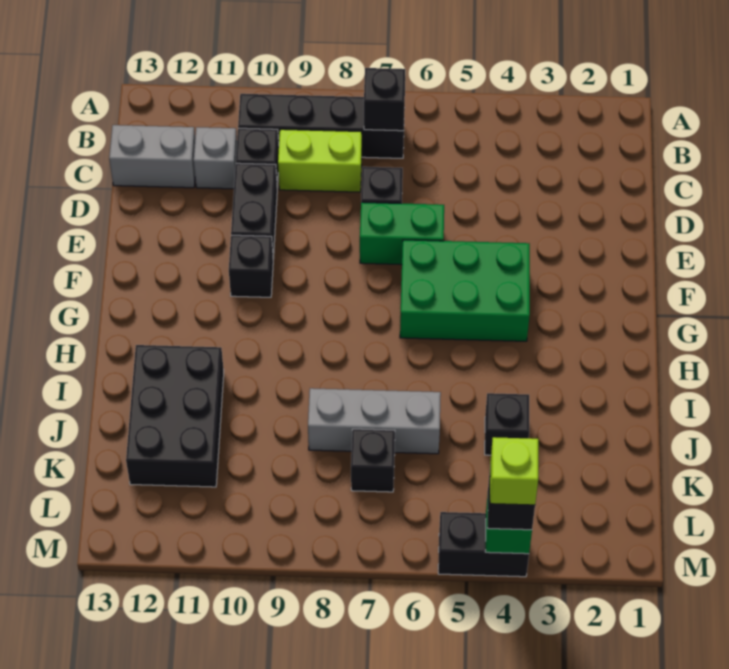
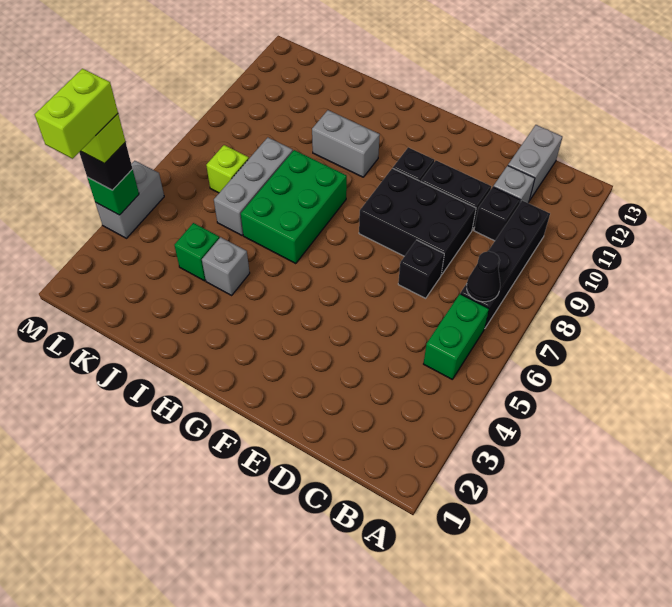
black 1x1 brick [364,68,405,131] -> black 1x1 cone [467,251,500,302]
lime 1x2 brick [278,129,362,192] -> lime 1x2 brick moved to [35,69,118,159]
green 1x2 brick [360,202,444,265] -> green 1x2 brick moved to [424,294,489,379]
green 2x3 brick [400,240,530,341] -> green 2x3 brick moved to [241,150,347,264]
none -> grey 1x2 brick [312,110,380,177]
none -> grey 1x1 brick [202,237,250,295]
black 2x3 brick [126,345,224,487] -> black 2x3 brick moved to [359,168,476,275]
black 1x1 brick [485,393,529,455] -> green 1x1 brick [174,223,219,281]
black 1x1 brick [351,429,395,492] -> lime 1x1 brick [206,145,249,193]
black 1x2 brick [438,512,529,577] -> grey 1x2 brick [95,161,164,238]

